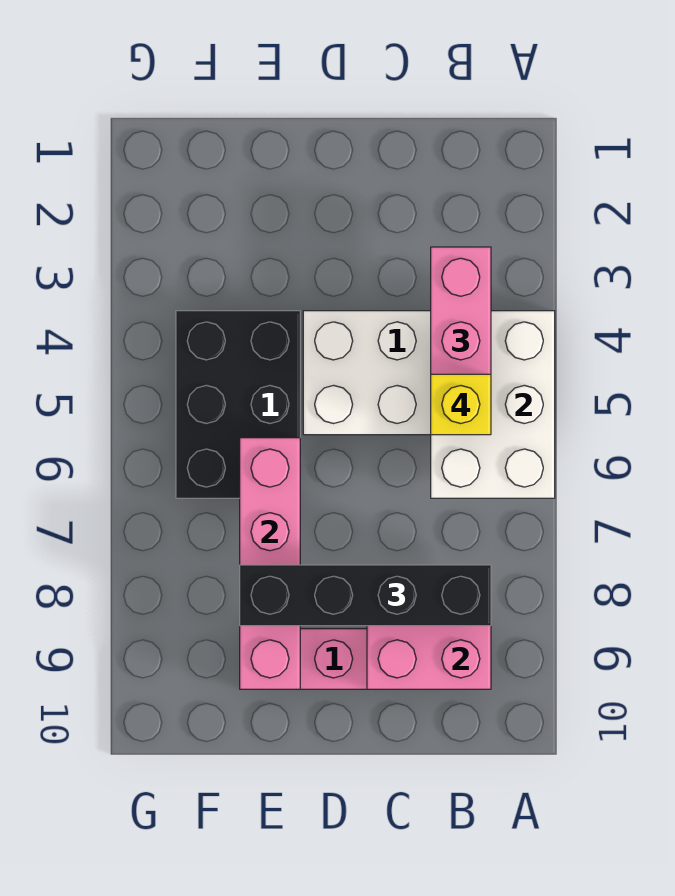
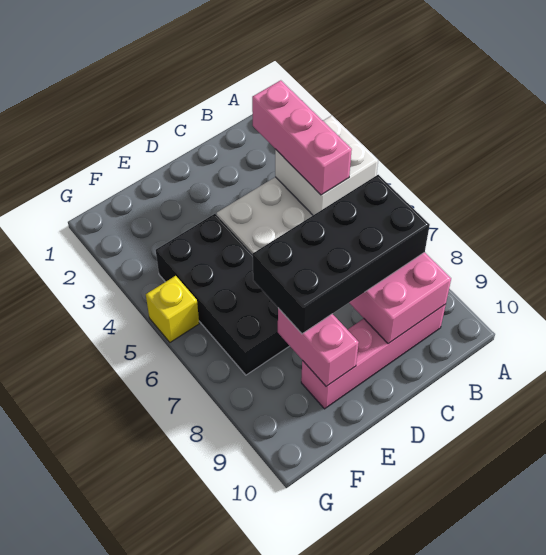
white 2x3 brick [431,311,555,498] -> white 2x2 brick [275,116,378,215]
yellow 1x1 brick [431,374,491,435] -> yellow 1x1 brick moved to [146,276,199,342]
black 1x4 brick [240,565,491,626] -> black 2x4 brick [253,175,430,334]
black 2x3 brick [176,311,300,498] -> black 2x4 brick [156,214,289,375]
pink 1x4 brick [240,438,300,689] -> pink 1x2 brick [278,308,359,386]

